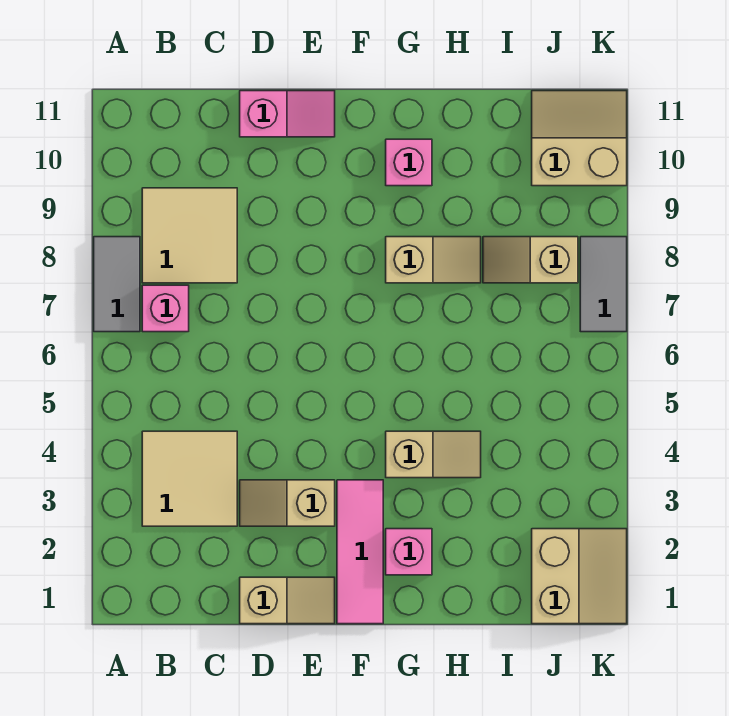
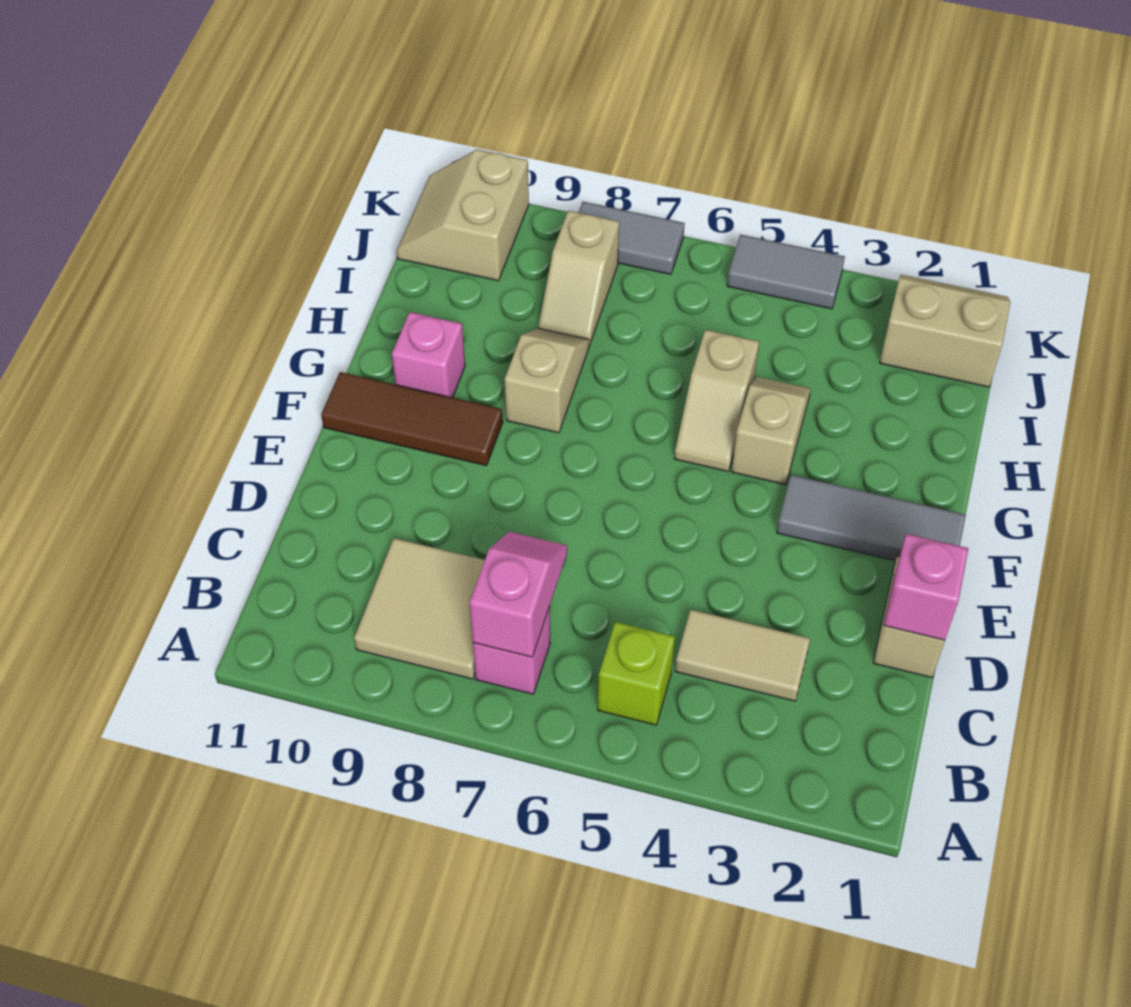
grey 1x2 tile [94,237,140,332] -> grey 1x2 tile moved to [727,235,845,309]
tan 2x2 tile [142,431,237,526] -> tan 1x2 tile [675,610,810,701]
none -> lime 1x1 brick [598,622,675,725]
tan 1x2 slope [240,480,335,526] -> tan 1x2 slope moved to [674,330,759,471]
pink 1x2 slope [240,91,335,137] -> pink 1x2 slope moved to [469,532,567,657]
pink 1x3 tile [337,480,383,624] -> grey 1x3 tile [777,475,966,561]
none -> brown 1x3 tile [321,372,503,466]
pink 1x1 brick [386,529,432,575] -> pink 1x1 brick moved to [884,534,969,640]

